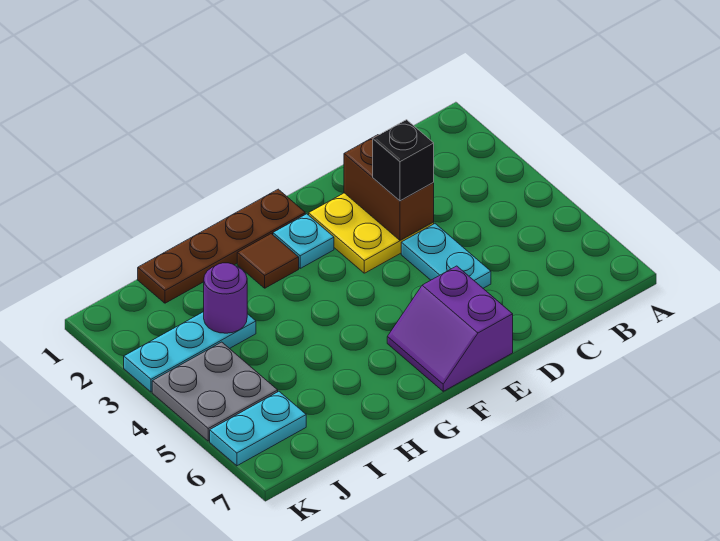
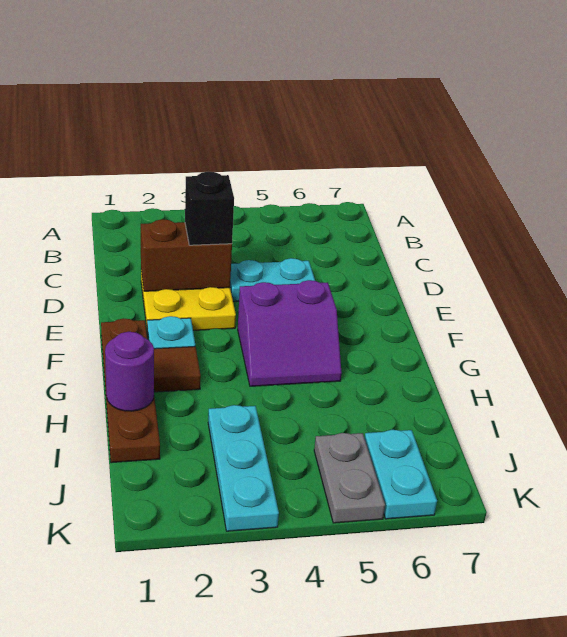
purple 2x2 slope [387,266,513,391] -> purple 2x2 slope moved to [238,280,342,386]
purple 1x1 round brick [204,263,247,333] -> purple 1x1 round brick moved to [105,332,154,411]
grey 2x2 plate [152,342,278,441] -> grey 1x2 plate [314,433,385,523]

